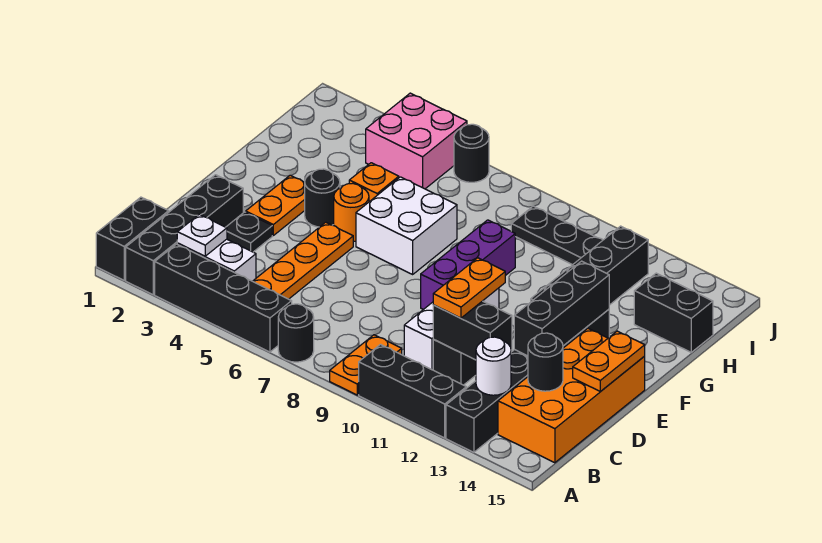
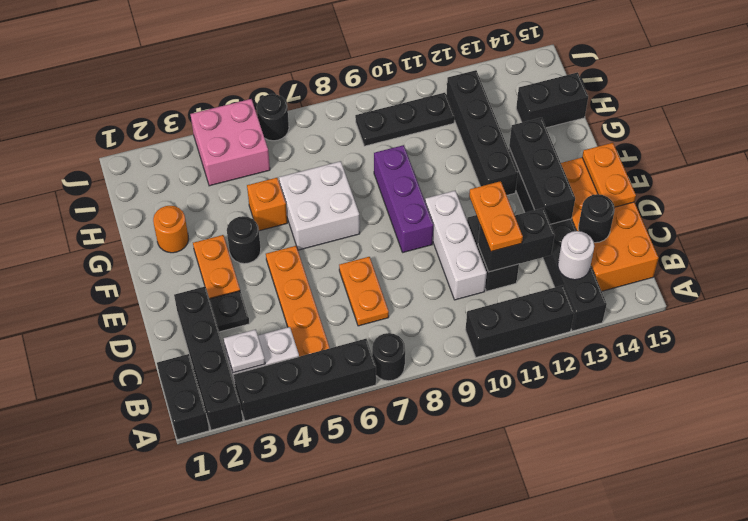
orange 1x2 plate [330,335,402,395] -> orange 1x2 plate moved to [339,257,389,326]
orange 1x1 round brick [334,183,369,241] -> orange 1x1 round brick moved to [153,206,189,253]

